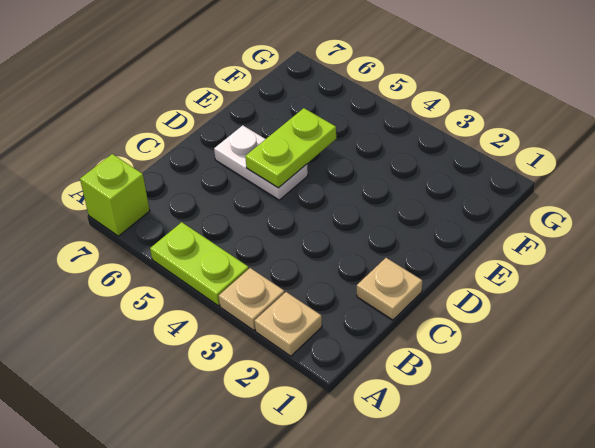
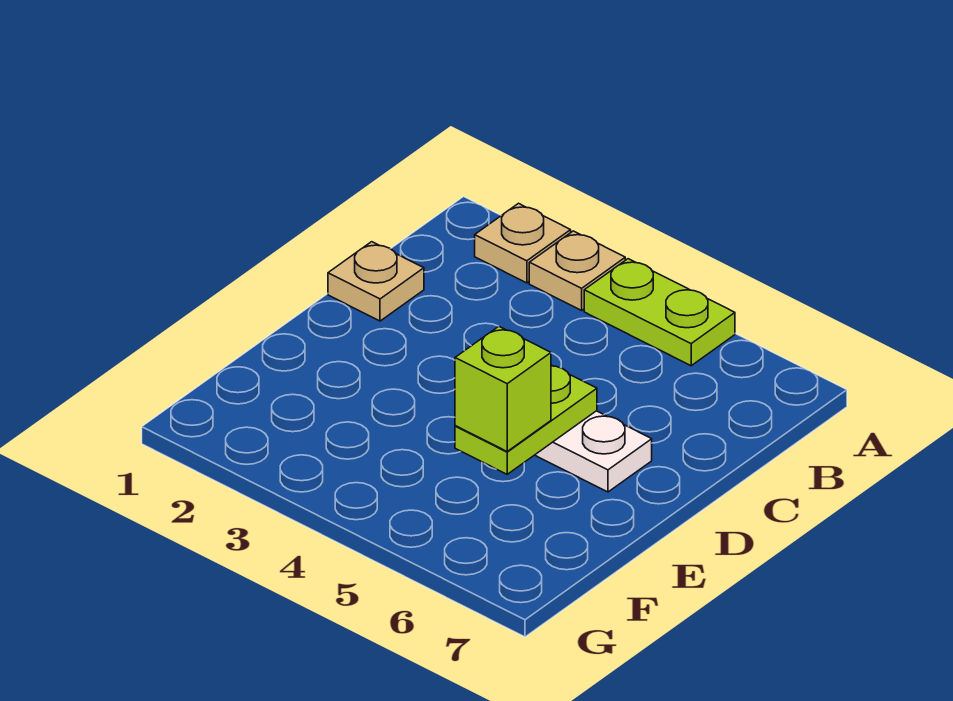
lime 1x1 brick [80,154,150,236] -> lime 1x1 brick moved to [455,326,551,451]

